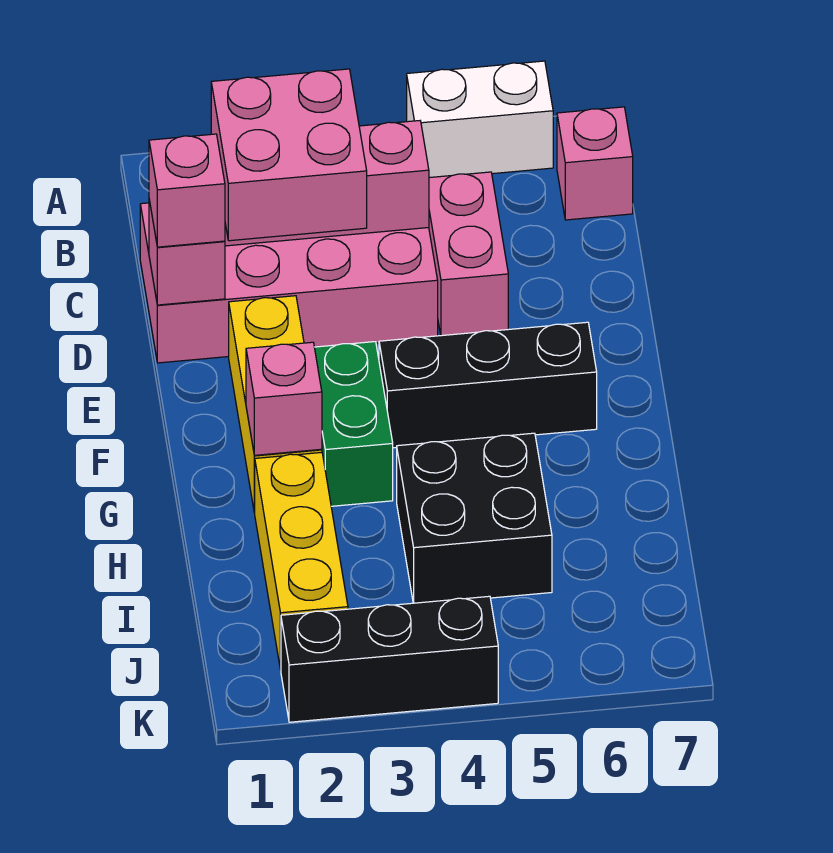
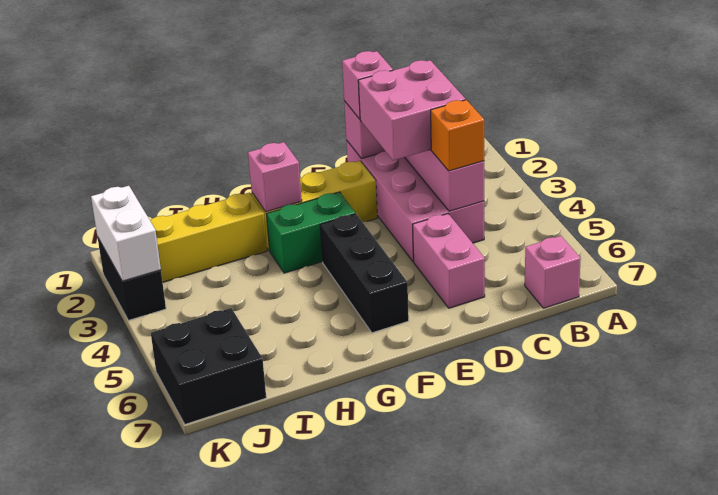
white 1x2 brick [407,61,553,178] -> white 1x2 brick moved to [91,186,161,281]
none -> orange 1x1 brick [431,100,484,171]
pink 1x2 brick [429,172,508,336] -> pink 1x2 brick turned to [413,214,485,308]
black 2x2 brick [397,433,552,603] -> black 2x2 brick moved to [151,308,266,424]
black 1x3 brick [281,596,498,722] -> black 1x2 brick [98,238,166,320]

